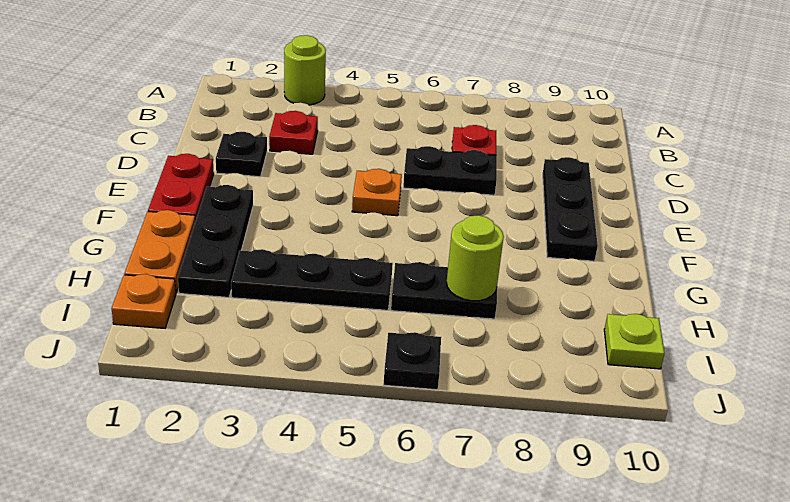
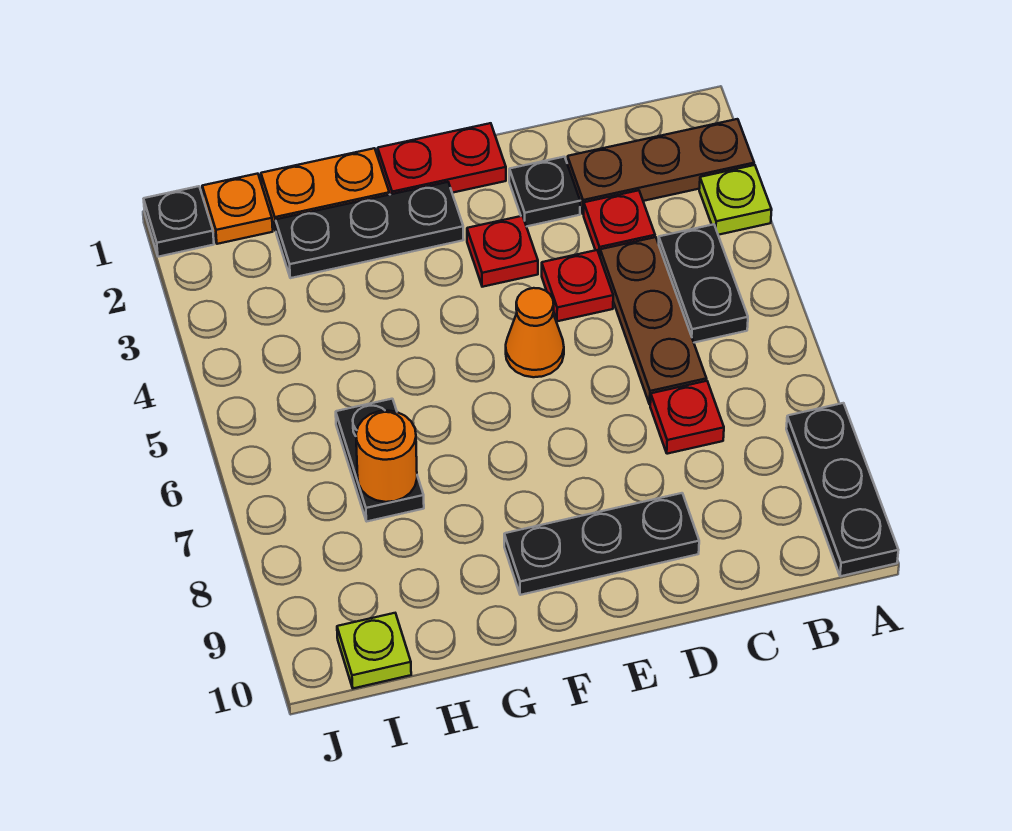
none -> brown 1x3 plate [567,119,754,214]
lime 1x1 round brick [284,35,326,105] -> lime 1x1 plate [699,165,772,235]
none -> brown 1x3 plate [600,237,707,404]
none -> red 1x1 plate [542,250,613,321]
black 1x2 plate [403,146,497,195] -> black 1x2 plate moved to [659,224,748,343]
none -> red 1x1 plate [467,216,538,287]
orange 1x1 plate [352,169,402,216] -> orange 1x1 cone [506,288,564,377]
black 1x3 plate [231,249,393,310] -> black 1x3 plate moved to [786,403,898,576]
lime 1x1 round brick [447,215,504,301] -> orange 1x1 round brick [356,410,417,502]
black 1x1 plate [384,332,441,390] -> black 1x1 plate moved to [144,186,214,257]

